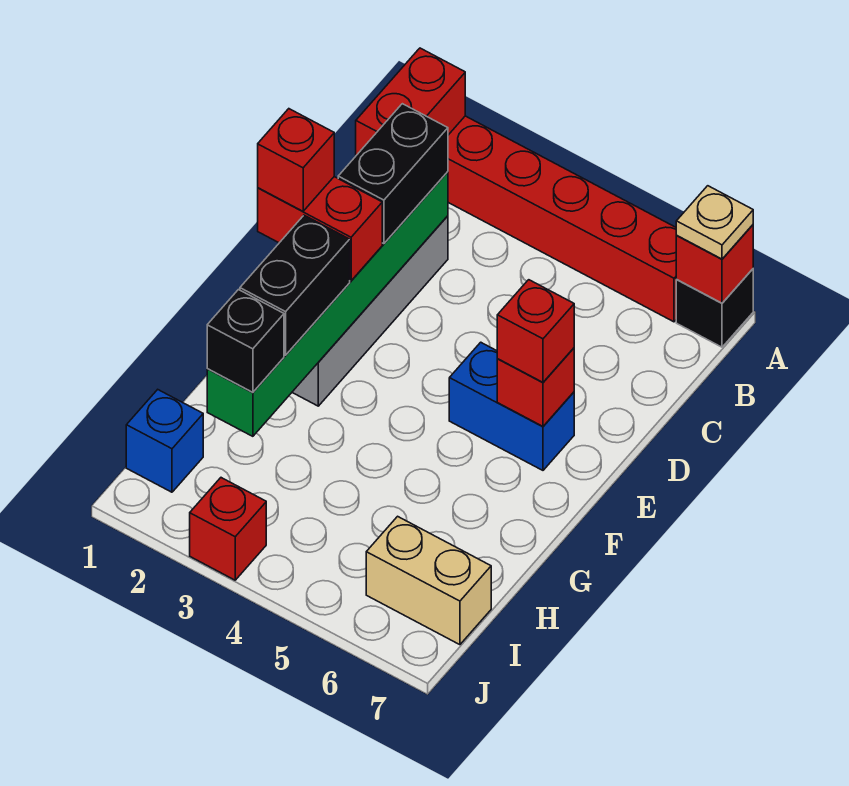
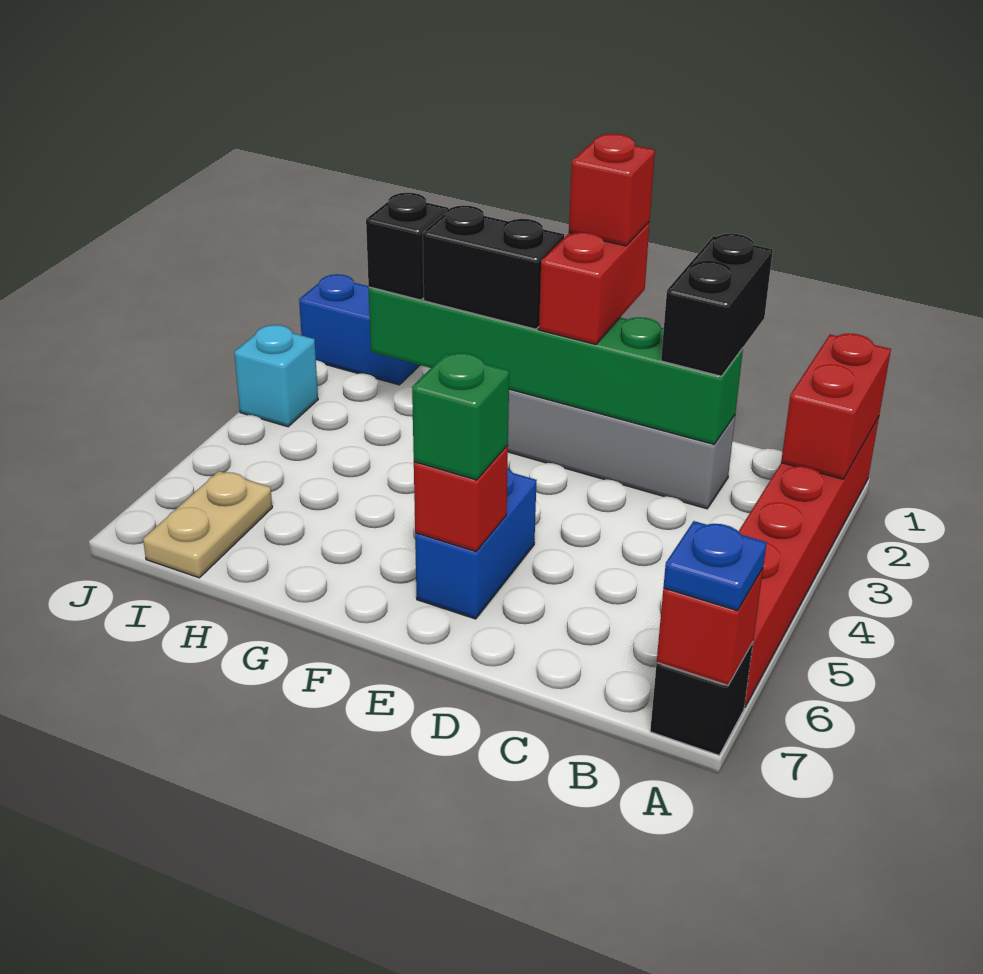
red 1x2 brick [356,48,465,155] -> red 1x2 brick turned to [781,334,891,479]
tan 1x1 plate [676,186,753,259] -> blue 1x1 plate [663,521,767,611]
black 1x2 brick [338,104,448,244] -> black 1x2 brick turned to [661,234,773,376]
red 1x1 brick [497,280,574,382] -> green 1x1 brick [412,353,509,480]
blue 1x1 brick [126,390,203,492] -> blue 1x2 brick [299,274,420,385]
tan 1x2 brick [366,516,491,645] -> tan 1x2 plate [143,471,272,578]
red 1x1 brick [190,478,266,580] -> cyan 1x1 brick [234,325,318,427]

